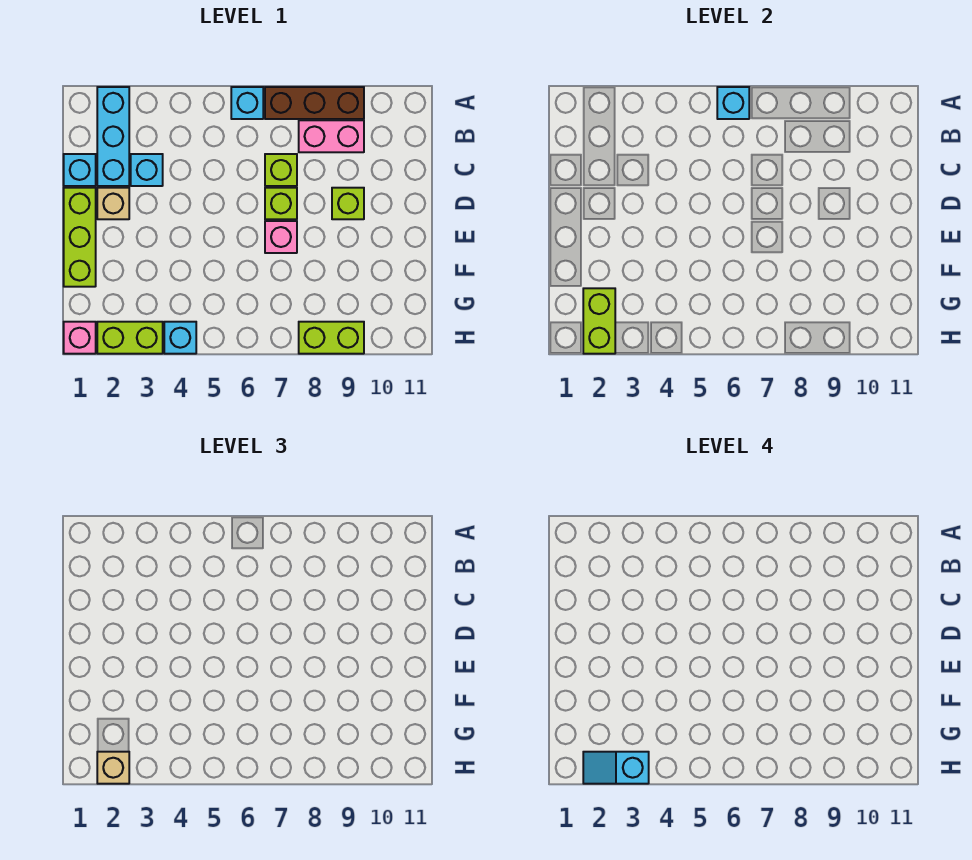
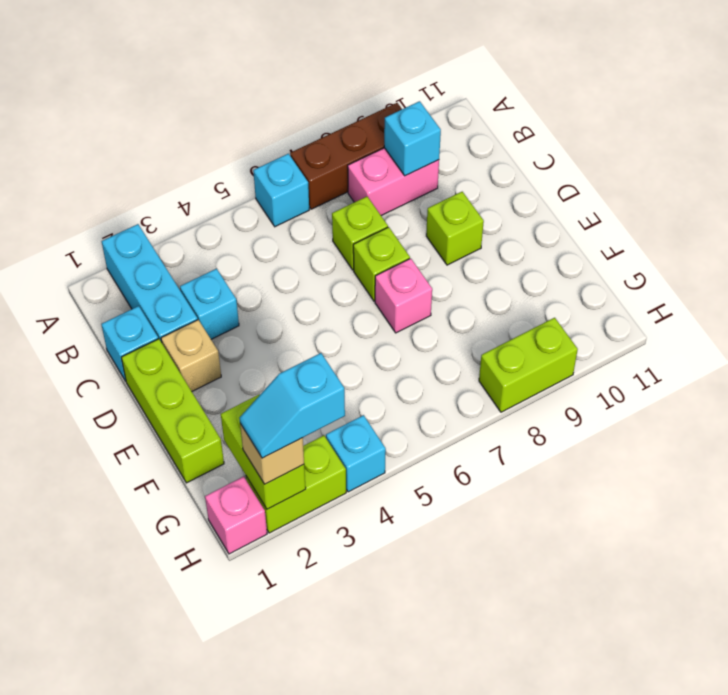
cyan 1x1 brick [717,87,749,119] -> cyan 1x1 brick moved to [384,101,441,176]

